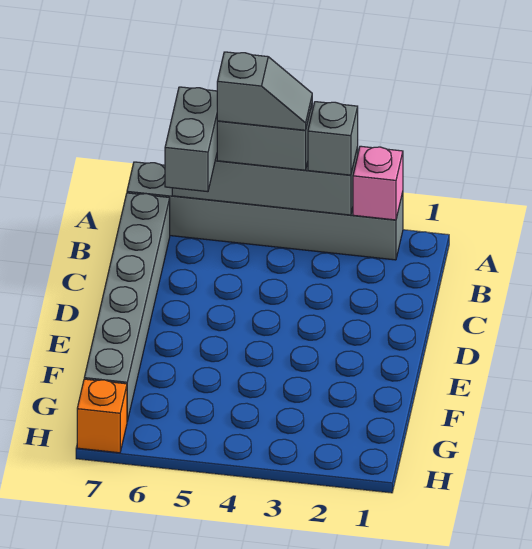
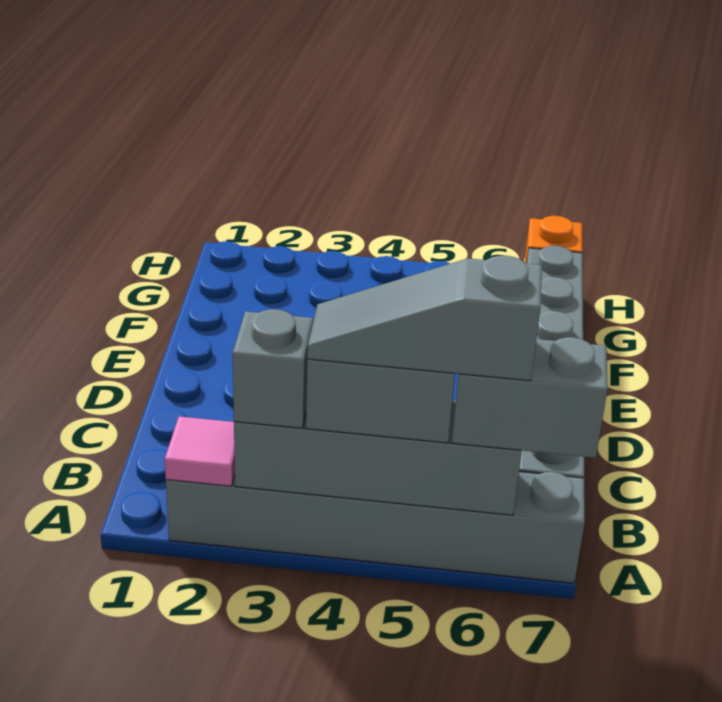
pink 1x1 brick [353,146,403,220] -> pink 1x1 tile [165,416,235,486]
grey 1x2 slope [217,52,312,130] -> grey 1x3 slope [307,256,542,381]
grey 1x2 brick [165,87,217,192] -> grey 1x2 brick turned to [452,337,608,458]

